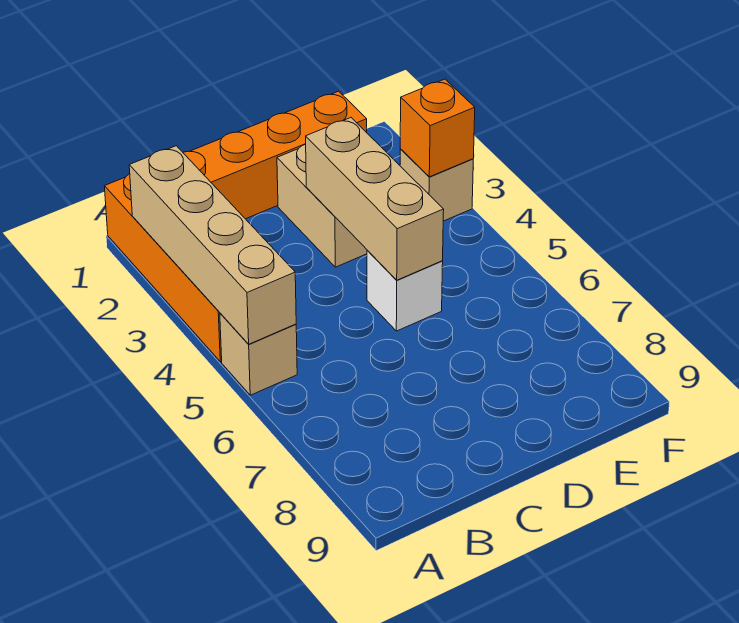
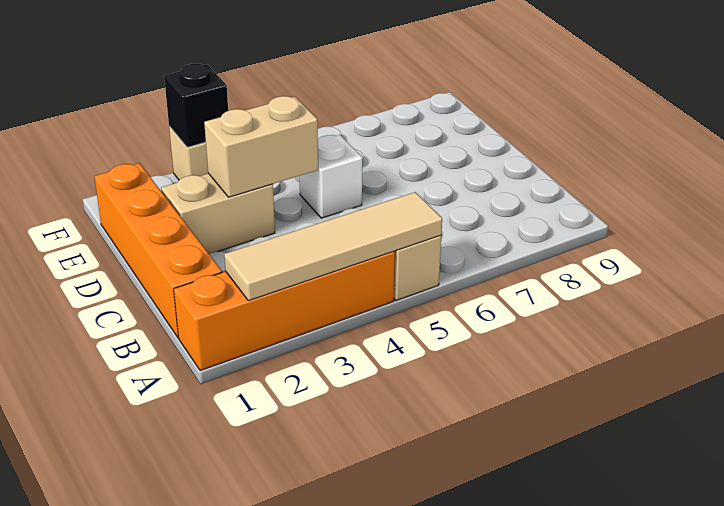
tan 1x4 brick [129,146,296,344] -> tan 1x4 tile [224,192,442,301]
tan 1x3 brick [306,118,444,280] -> tan 1x2 brick [204,96,318,197]
orange 1x1 brick [400,79,475,177] -> black 1x1 brick [164,64,228,147]

